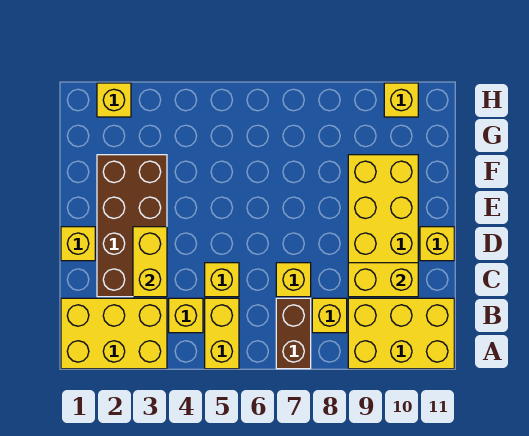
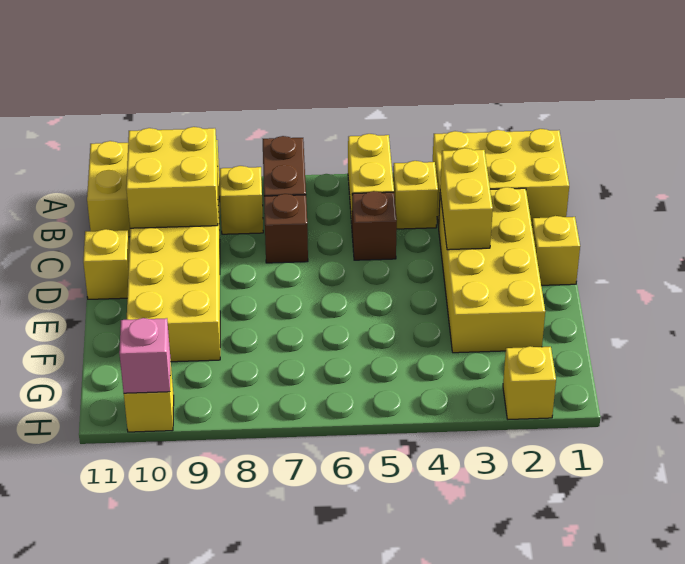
brown 2x4 brick [97,155,167,297] -> yellow 2x4 brick [439,187,545,353]
yellow 1x1 brick [205,263,239,297] -> brown 1x1 brick [352,191,397,260]
yellow 1x1 brick [276,263,311,297] -> brown 1x1 brick [264,194,308,263]
yellow 1x2 brick [348,263,418,297] -> yellow 2x2 brick [126,127,218,228]
none -> pink 1x1 brick [119,318,170,393]

